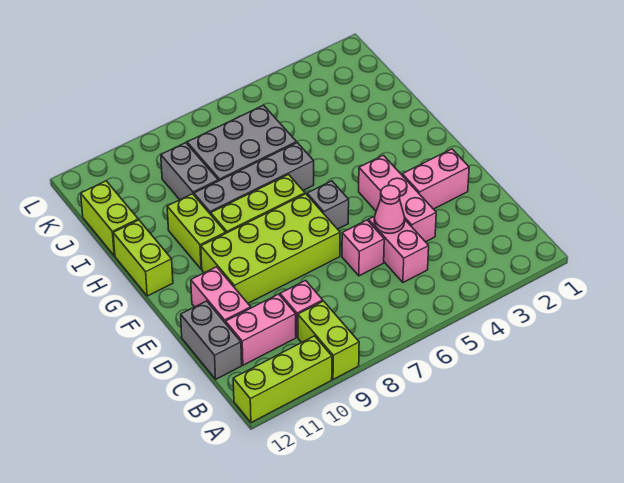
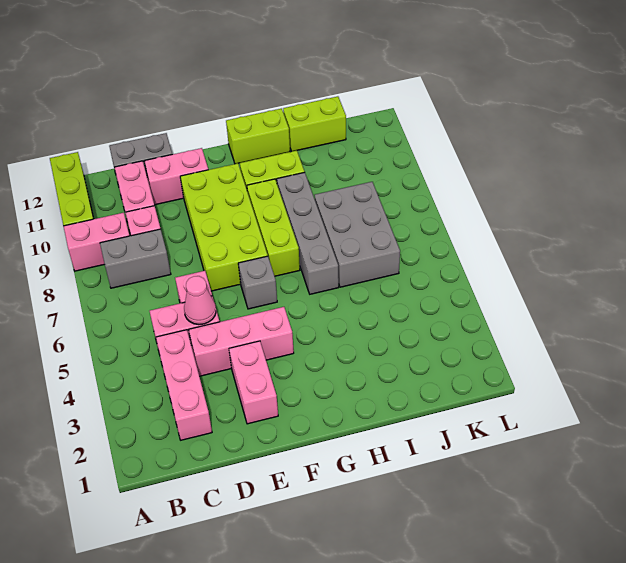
lime 1x2 brick [298,301,359,379] -> pink 1x2 brick [64,213,129,271]
none -> pink 1x3 brick [156,330,212,440]
grey 1x2 brick [161,143,218,200] -> grey 1x2 brick moved to [100,229,171,288]

